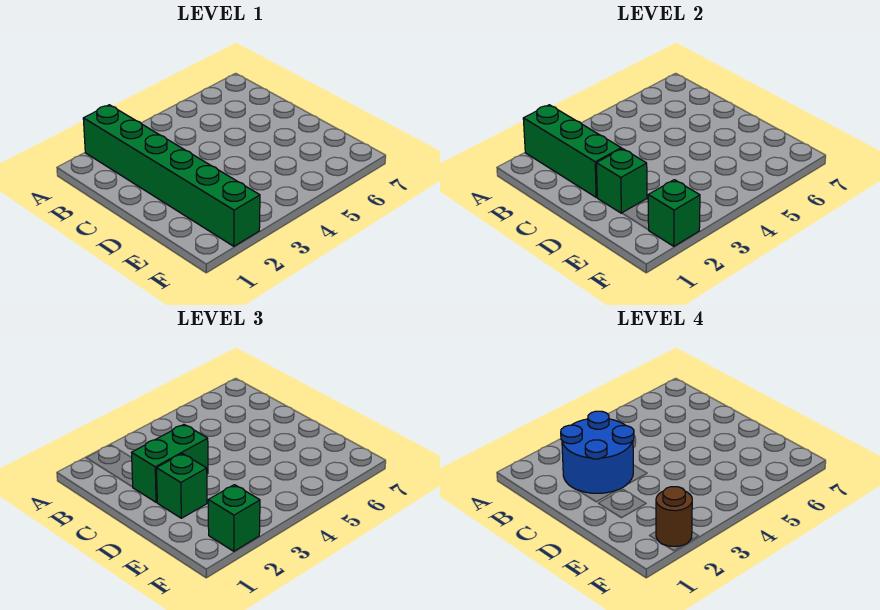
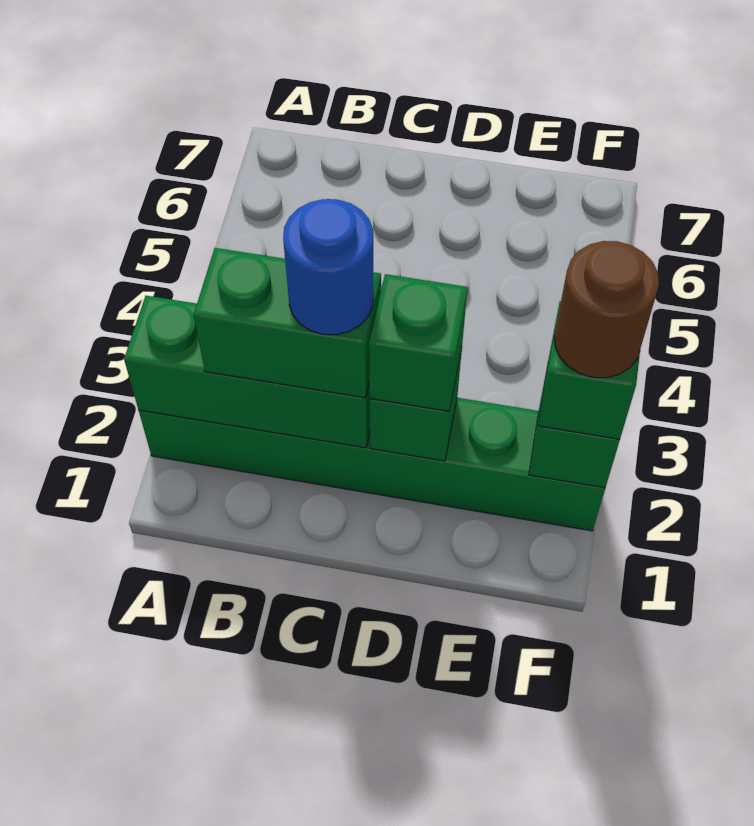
blue 2x2 round brick [561,411,634,493] -> blue 1x1 round brick [283,199,373,335]
green 1x2 brick [132,425,208,502] -> green 1x2 brick turned to [194,248,381,398]

